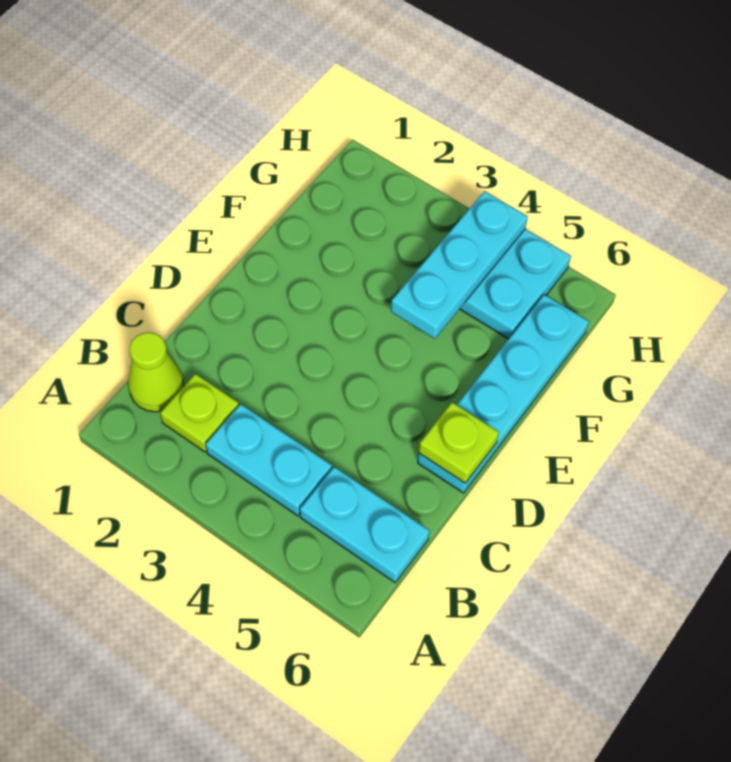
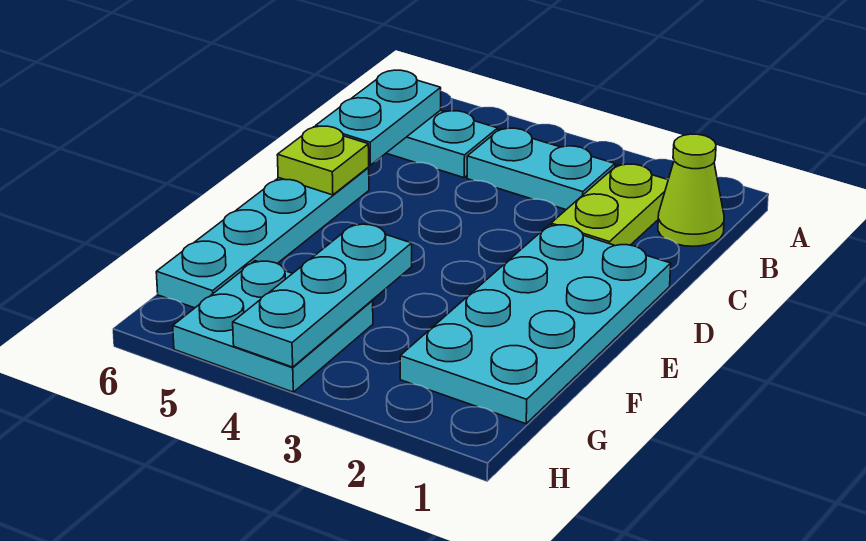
lime 1x1 plate [160,374,239,452] -> lime 1x2 plate [551,164,668,246]
none -> cyan 1x2 plate [316,70,441,165]
none -> cyan 2x4 plate [400,225,671,424]

